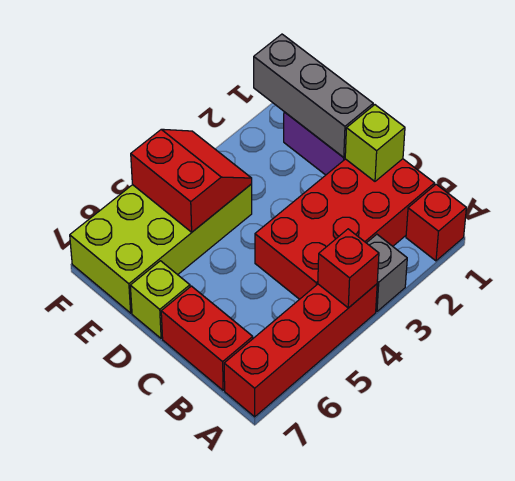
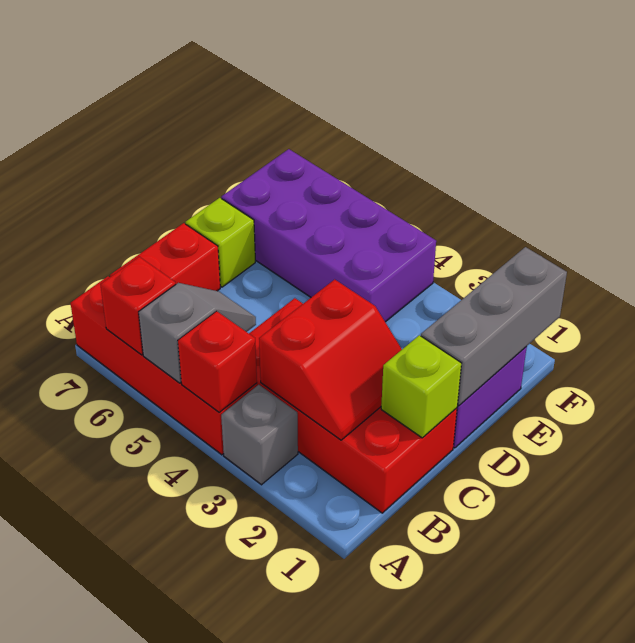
red 1x1 brick [406,184,466,261] -> red 1x1 brick moved to [100,257,176,355]
none -> grey 1x2 slope [139,283,256,383]
lime 2x4 brick [70,184,252,313] -> purple 2x4 brick [222,149,436,322]
red 2x2 slope [131,129,252,232] -> red 2x2 slope moved to [259,279,402,440]

